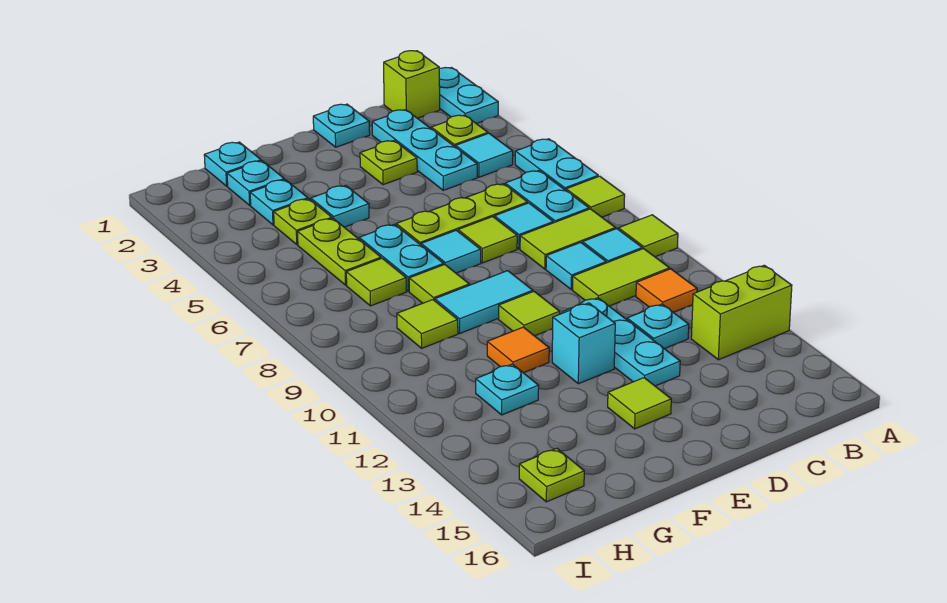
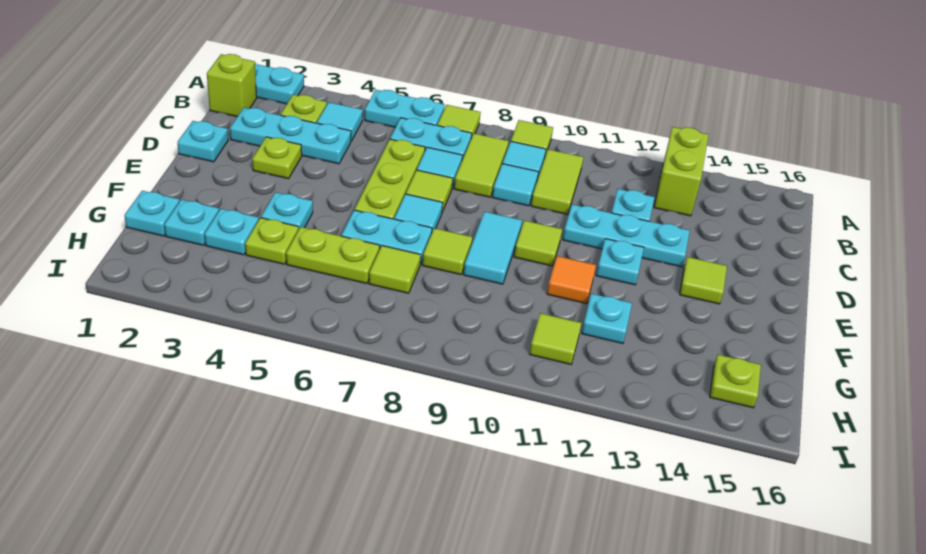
orange 1x1 tile [636,269,697,312] -> none
cyan 1x1 brick [552,303,615,384] -> cyan 1x1 plate [596,239,644,285]
lime 1x1 tile [397,300,458,348] -> lime 1x1 tile moved to [529,313,581,364]

